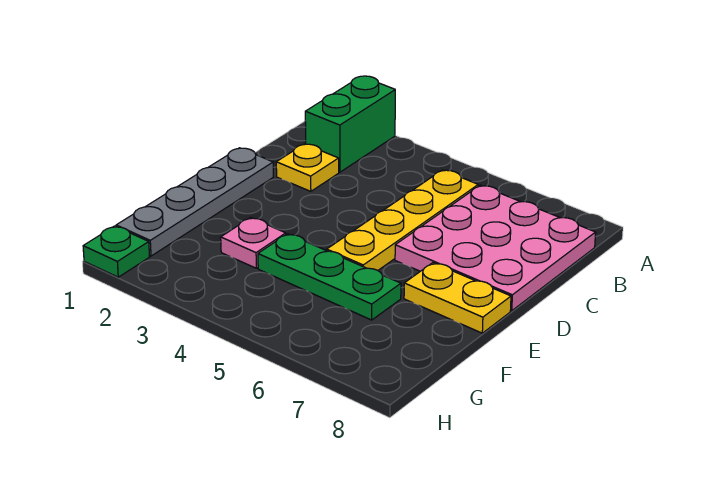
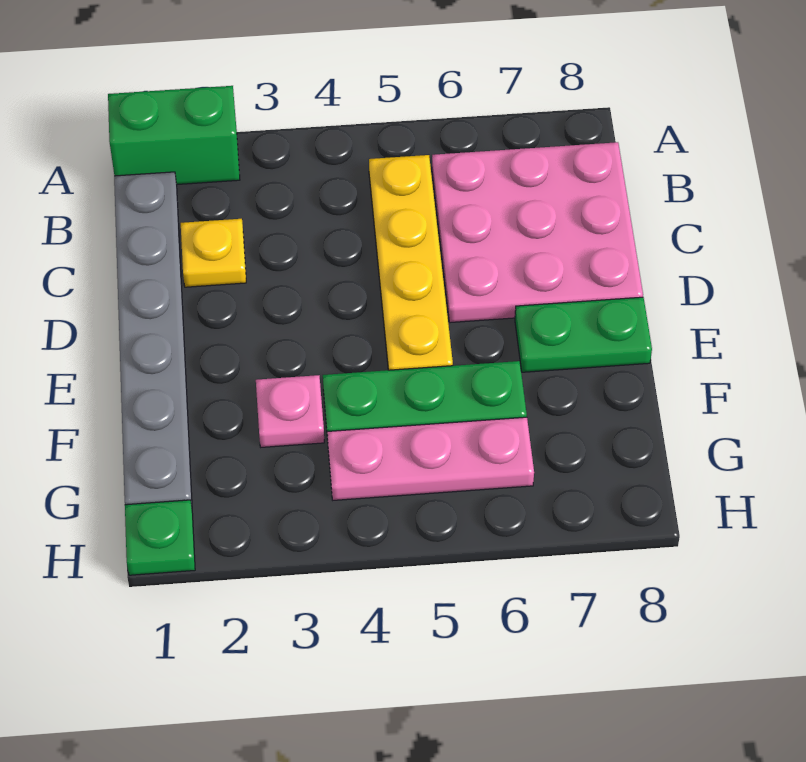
green 1x2 brick [305,76,395,172] -> green 1x2 brick turned to [108,86,240,185]
grey 1x4 plate [116,148,273,256] -> grey 1x6 plate [114,172,192,506]
yellow 1x2 plate [404,263,511,333] -> green 1x2 plate [515,297,652,372]
none -> pink 1x3 plate [327,417,534,500]

